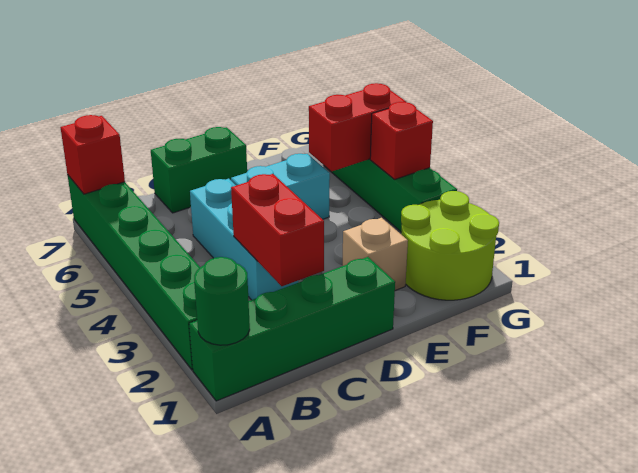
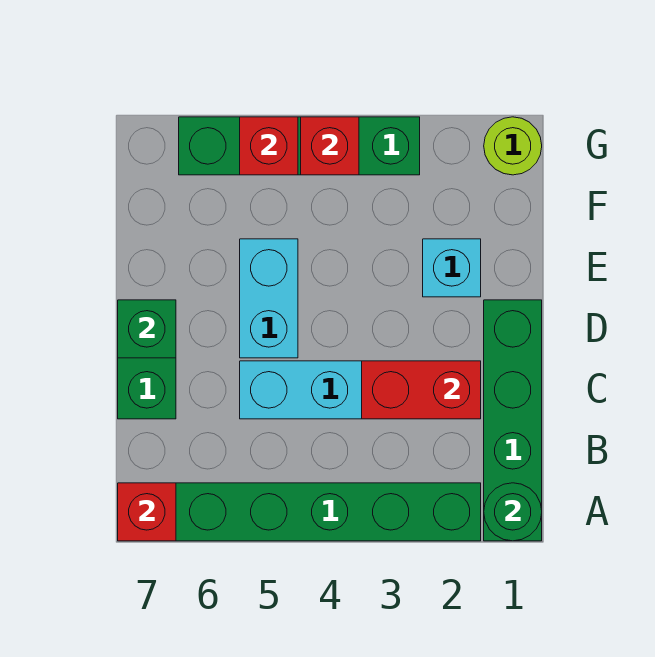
none -> green 1x1 brick [118,300,176,358]
tan 1x1 brick [343,218,408,290] -> cyan 1x1 brick [423,239,481,297]
lime 2x2 round brick [401,191,499,300] -> lime 1x1 round brick [484,117,542,175]
red 1x2 brick [309,83,406,171] -> red 1x1 brick [240,117,298,175]

